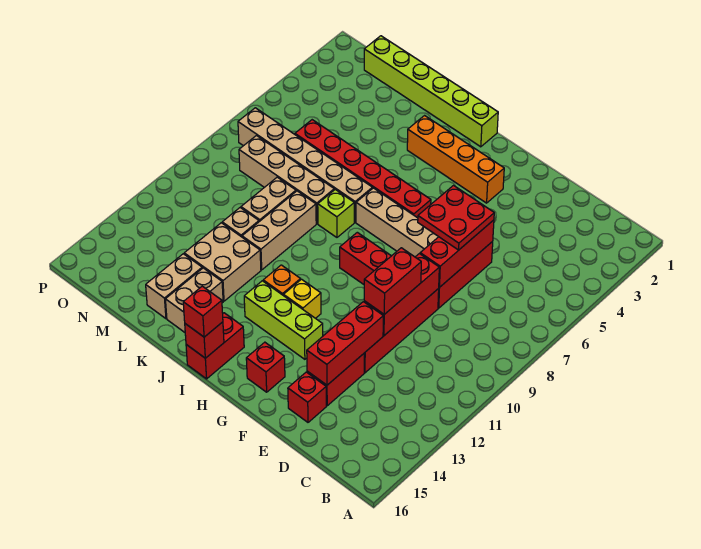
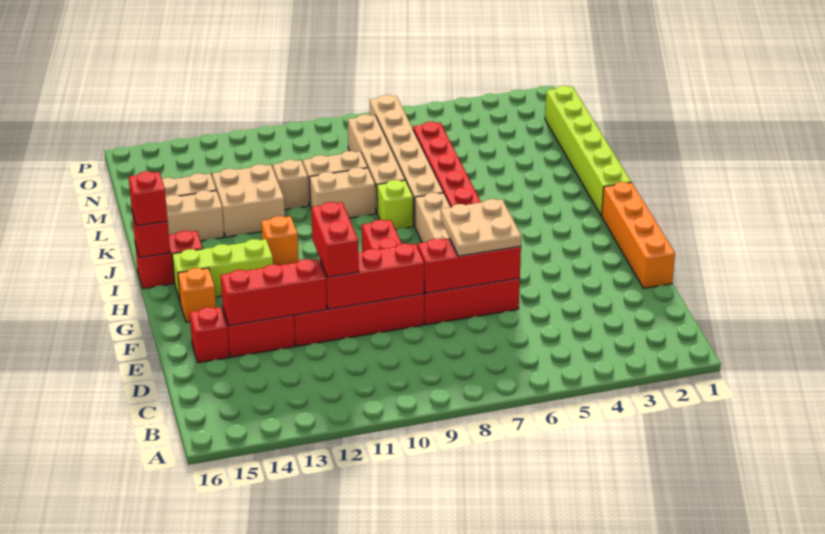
red 2x2 plate [418,186,494,250] -> tan 2x2 plate [441,199,521,256]
red 1x2 brick [364,248,421,314] -> red 1x2 brick turned to [311,202,359,277]
orange 1x4 brick [407,116,504,203] -> orange 1x4 brick moved to [602,182,675,288]
lime 1x3 brick [244,281,323,359] -> lime 1x3 brick turned to [172,239,273,301]
red 1x1 brick [246,342,285,392] -> orange 1x1 brick [178,268,216,322]
yellow 1x1 brick [284,279,321,318] -> none
tan 1x3 brick [242,191,316,270] -> tan 1x2 brick [309,168,376,218]

